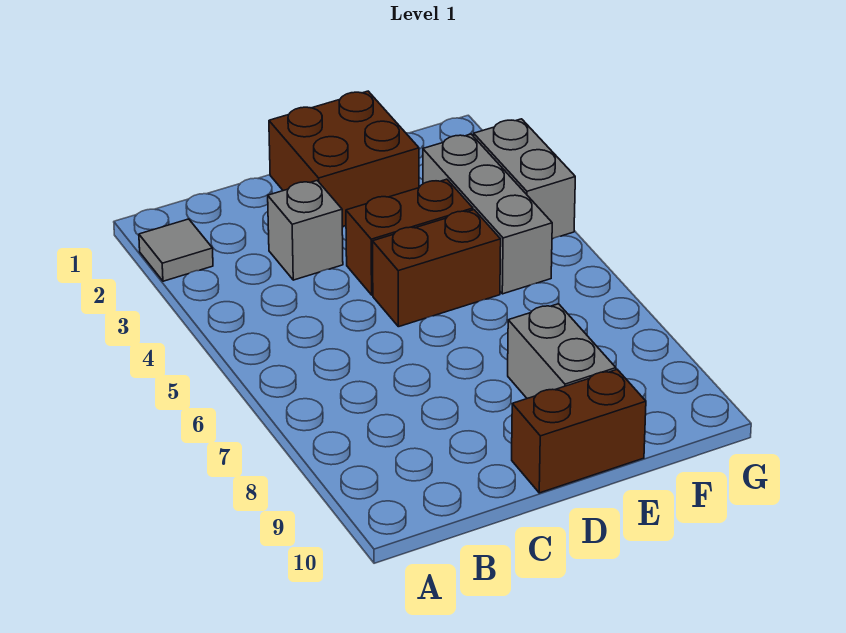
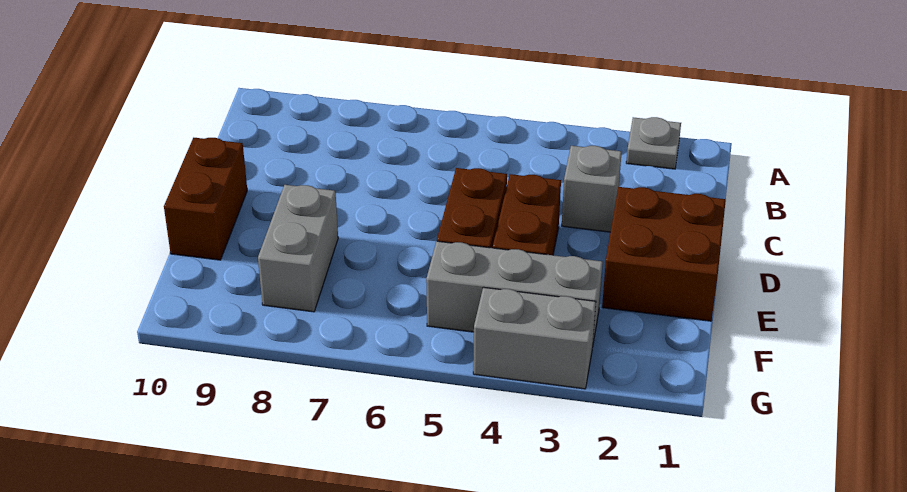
grey 1x1 tile [139,219,213,281] -> grey 1x1 plate [626,117,681,169]
grey 1x2 brick [508,304,616,398] -> grey 1x2 brick turned to [258,185,338,312]

